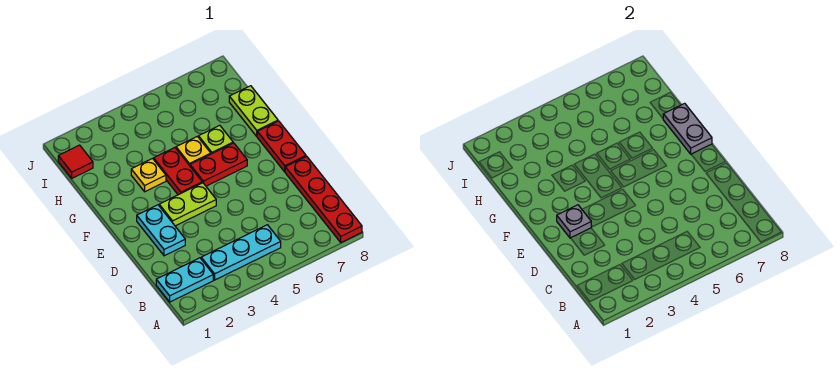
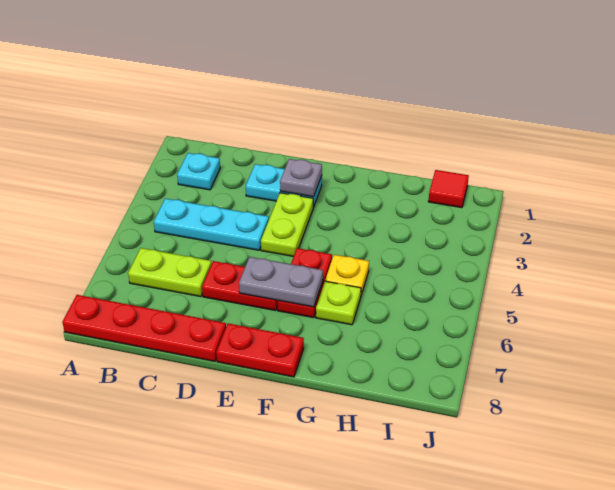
cyan 1x2 plate [156,258,213,302] -> cyan 1x1 plate [177,153,220,190]
cyan 1x3 plate [201,225,281,280] -> cyan 1x3 plate turned to [154,199,269,250]
red 1x2 plate [154,148,202,195] -> red 1x2 plate moved to [202,261,278,311]
grey 1x2 plate [663,103,712,154] -> grey 1x2 plate moved to [239,257,323,307]
yellow 1x1 plate [131,159,166,192] -> none
lime 1x2 plate [229,86,278,136] -> lime 1x2 plate moved to [128,248,212,297]

